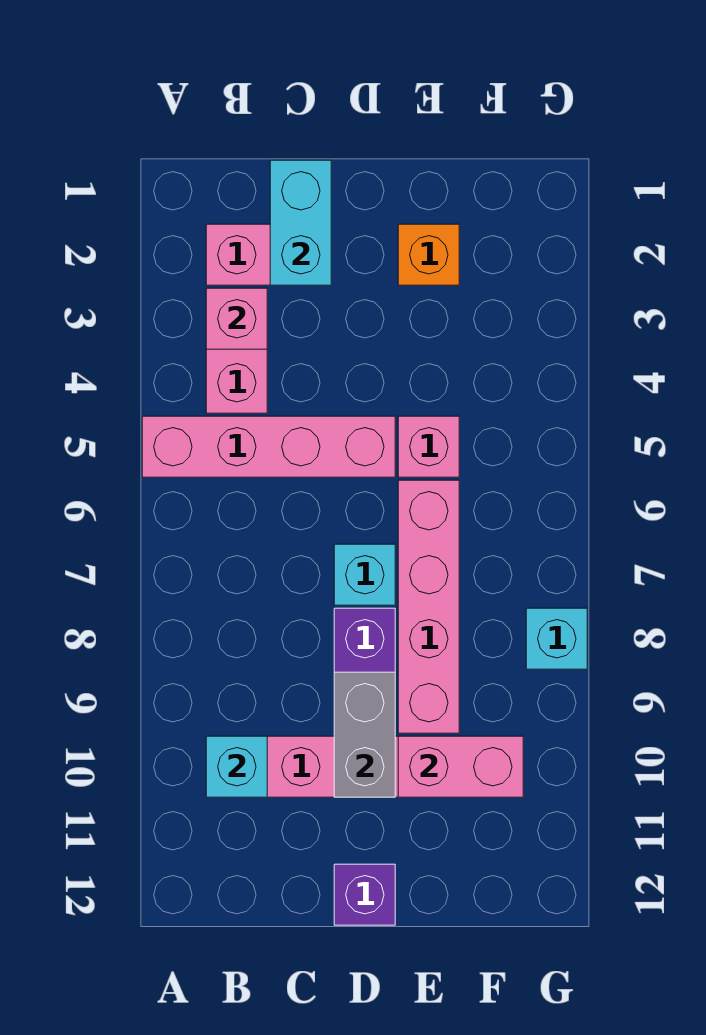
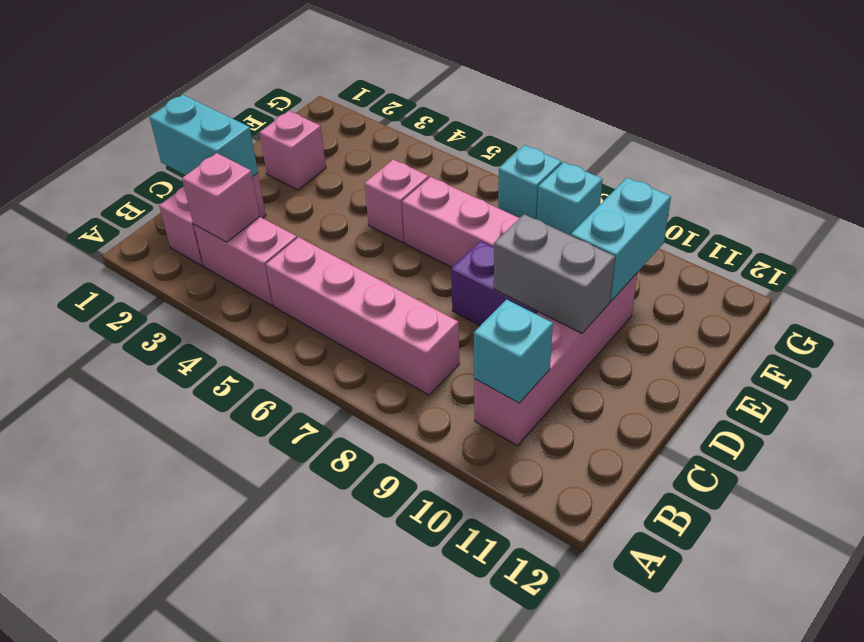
pink 1x4 brick [142,416,395,477] -> pink 1x4 brick turned to [266,237,460,395]
cyan 1x1 brick [334,544,395,605] -> cyan 1x1 brick moved to [498,145,562,219]
purple 1x1 brick [334,864,395,925] -> none
orange 1x1 brick [398,224,459,285] -> pink 1x1 brick [260,111,326,190]
pink 1x2 brick [398,736,523,797] -> cyan 1x2 brick [571,178,671,301]

